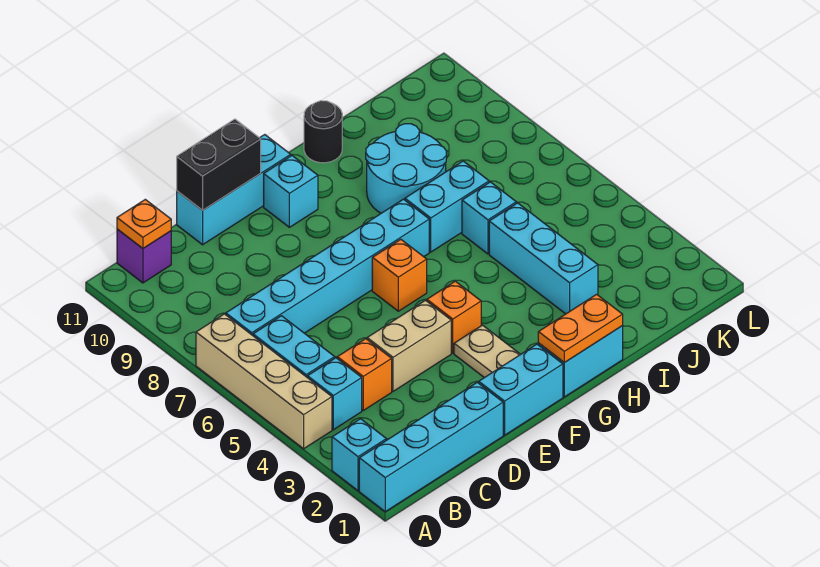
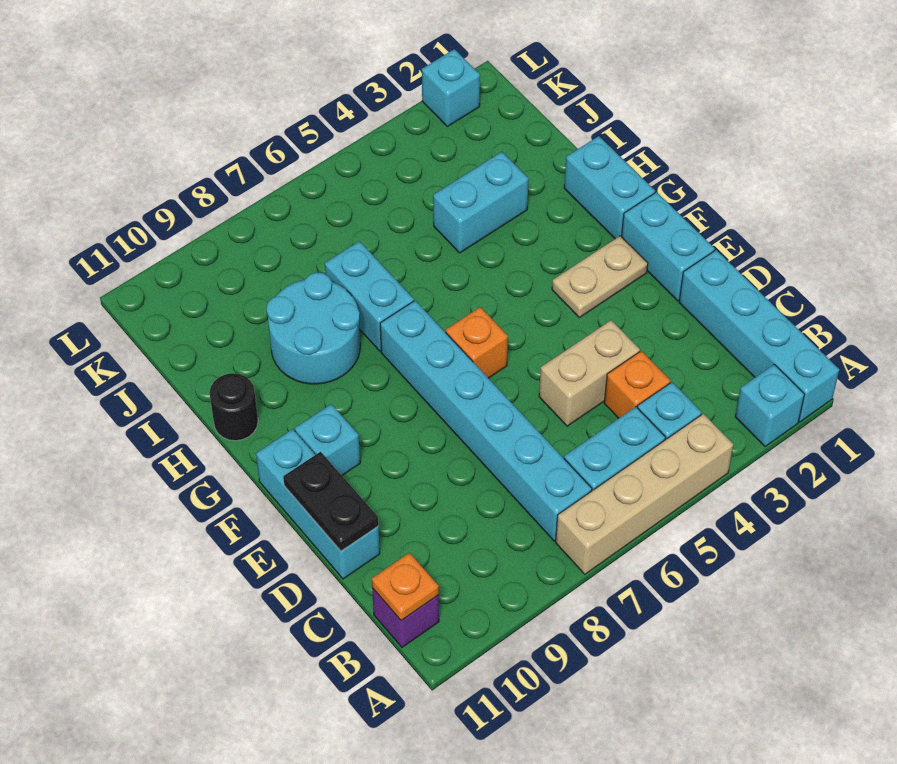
tan 1x2 brick [367,300,451,391] -> tan 1x2 brick turned to [539,320,640,426]
black 1x2 brick [177,119,261,210] -> black 1x2 plate [283,452,378,551]
orange 1x1 brick [427,281,481,353] -> none
orange 1x2 plate [538,294,623,363] -> none
cyan 1x3 brick [489,203,598,314] -> cyan 1x2 brick [433,152,529,253]
cyan 1x1 brick [462,182,516,254] -> cyan 1x1 brick moved to [422,49,480,126]

